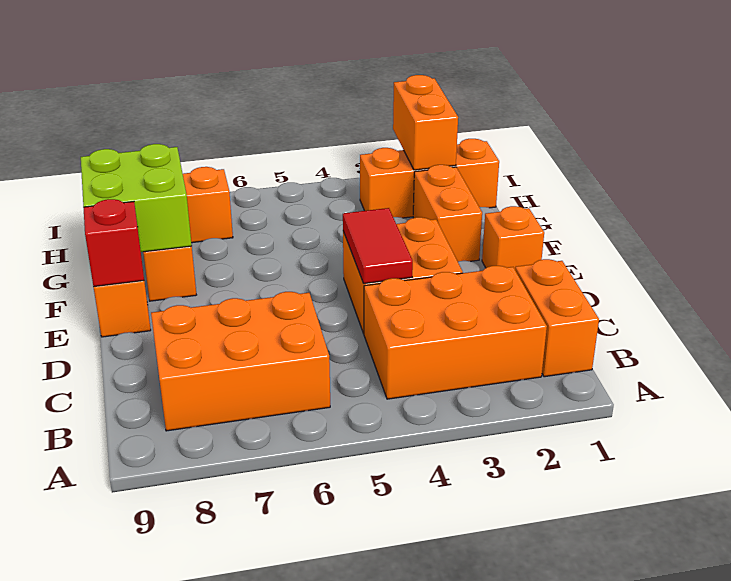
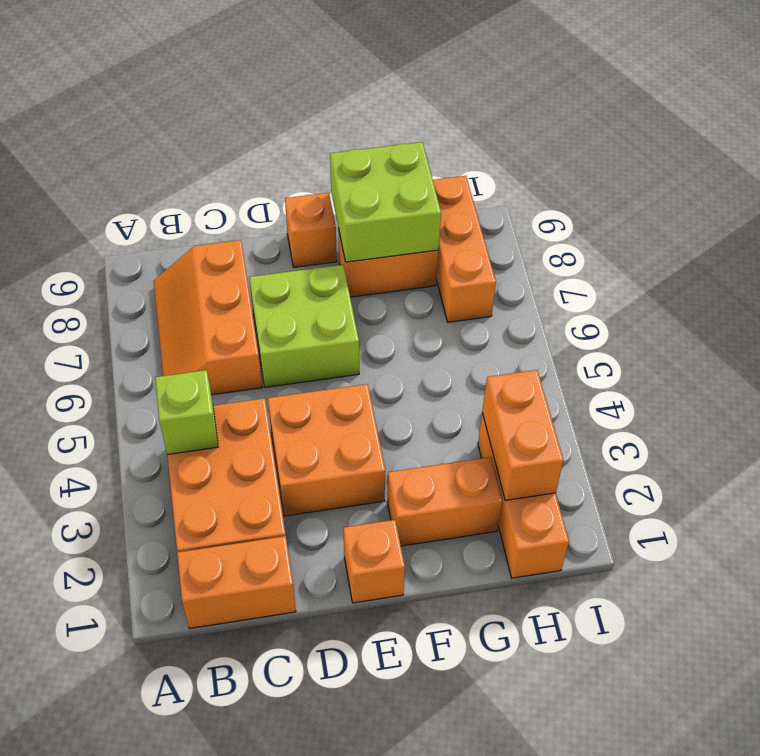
none -> lime 1x1 brick [155,370,218,455]
orange 2x3 brick [151,292,330,431] -> orange 2x3 slope [154,240,262,395]
red 1x2 tile [343,208,413,284] -> none
none -> lime 2x2 brick [249,265,359,387]
red 1x1 brick [83,199,144,287] -> none
orange 1x2 brick [393,75,458,170] -> orange 1x2 brick turned to [482,370,563,500]

